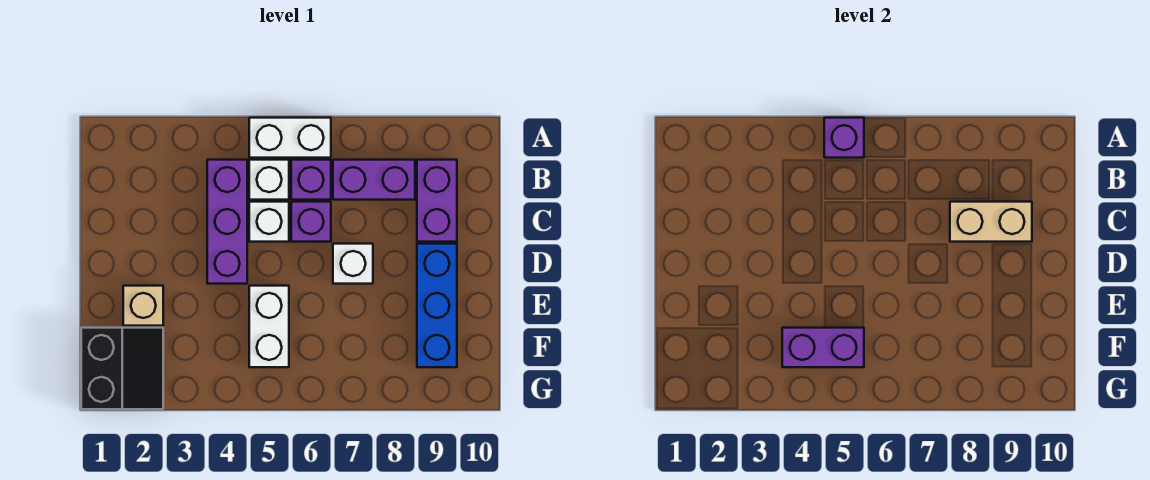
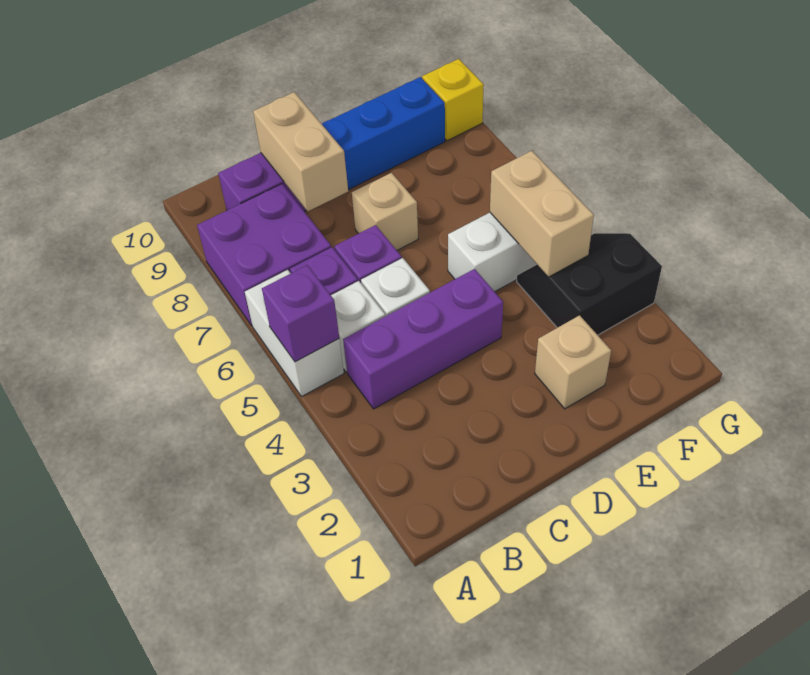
purple 1x2 brick [333,160,415,200] -> purple 2x2 brick [197,184,331,325]
white 1x1 brick [333,244,373,284] -> tan 1x1 brick [352,173,418,250]
black 2x2 slope [81,328,163,409] -> black 2x2 slope moved to [517,233,662,335]
purple 1x2 brick [782,328,864,367] -> tan 1x2 brick [490,151,594,276]
none -> yellow 1x1 brick [422,59,484,141]

